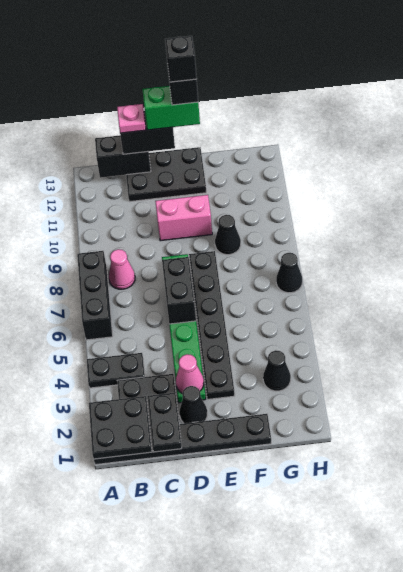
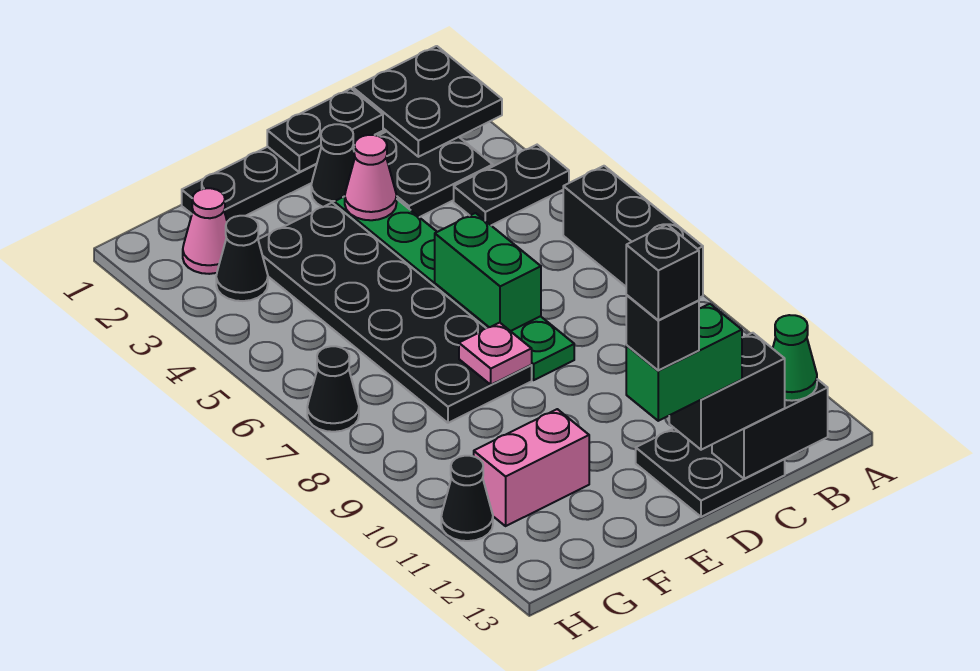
pink 1x1 cone [109,249,135,289] -> pink 1x1 cone moved to [183,188,227,274]
none -> green 1x1 cone [773,315,817,401]
black 1x2 plate [148,393,182,452] -> black 1x2 plate turned to [267,89,383,172]
black 2x3 plate [126,147,206,202] -> black 2x2 plate [636,428,785,517]
pink 1x1 plate [117,104,146,133] -> pink 1x1 plate moved to [459,323,532,385]
black 1x2 brick [162,257,196,324] -> green 1x2 brick [435,213,541,331]
pink 1x2 brick [155,195,212,241] -> pink 1x2 brick moved to [474,409,589,526]
black 1x6 plate [189,251,235,399] -> black 2x6 plate [258,203,532,423]
black 1x1 cone [215,215,241,255] -> black 1x1 cone moved to [441,456,493,541]

